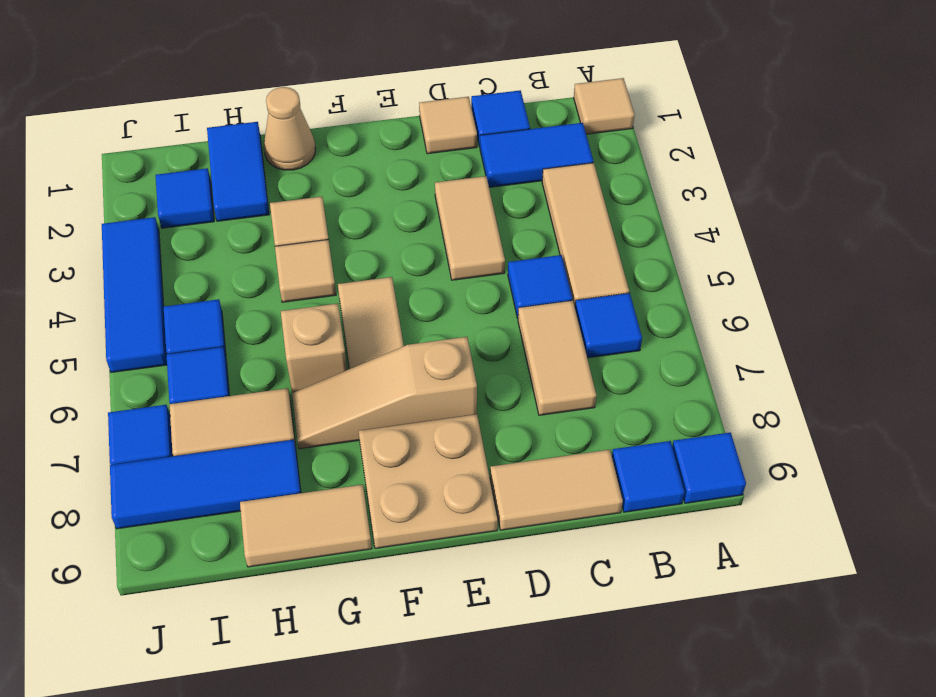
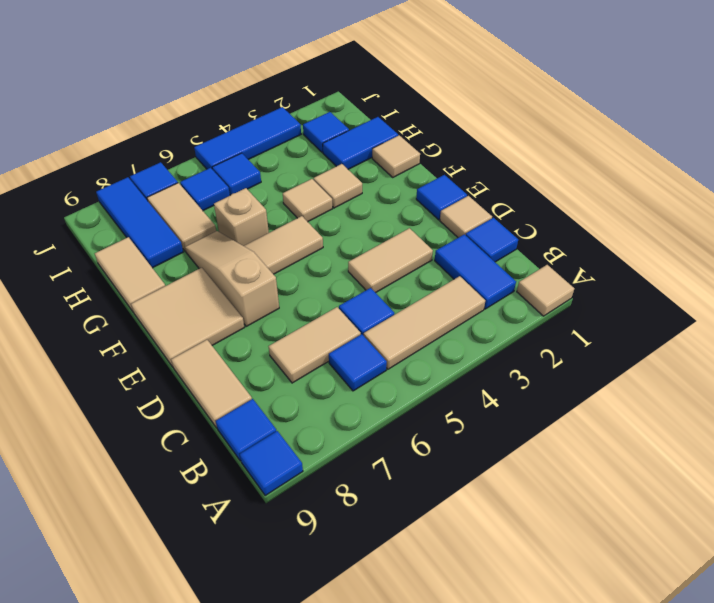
none -> blue 1x1 tile [416,175,467,220]
tan 2x2 plate [359,414,498,548] -> tan 2x2 tile [131,268,245,367]
tan 1x1 cone [264,87,315,170] -> tan 1x1 tile [372,135,420,177]

